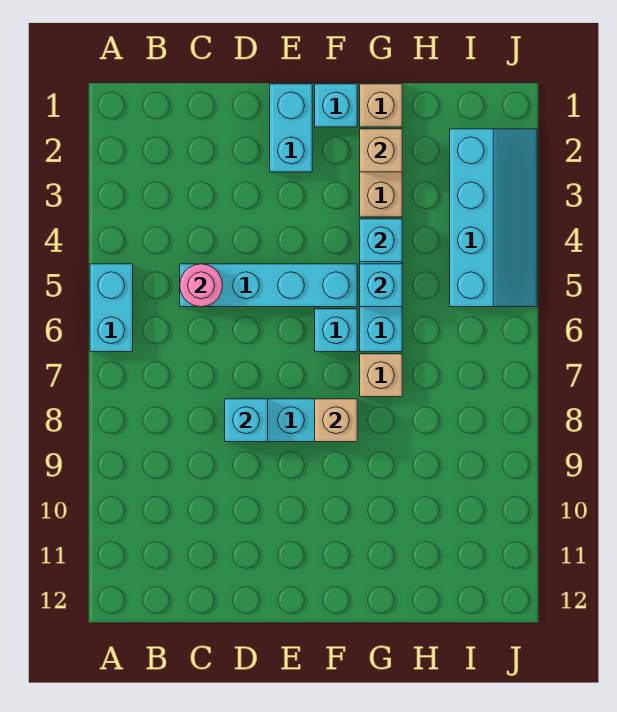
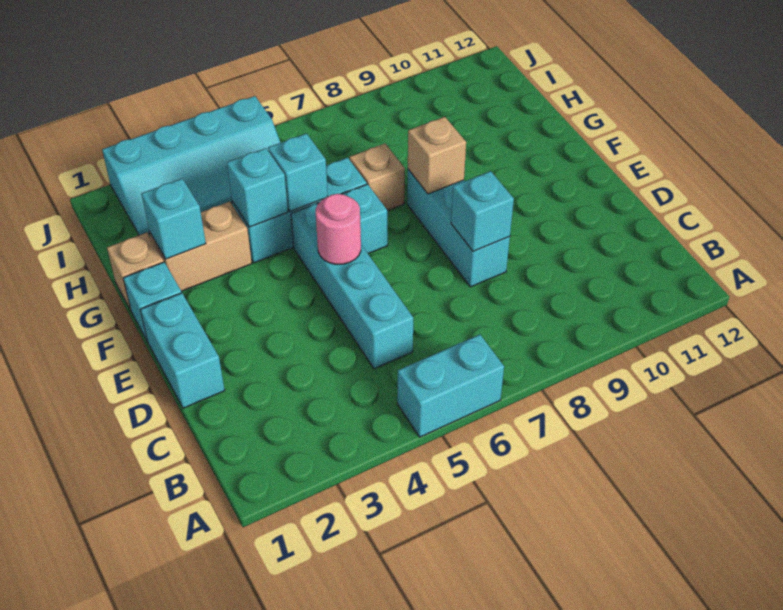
pink 1x1 round brick [180,264,223,307] -> pink 1x1 round brick moved to [316,194,361,264]
cyan 1x2 brick [270,84,312,172] -> cyan 1x2 brick turned to [140,293,225,408]
tan 1x1 brick [360,129,402,172] -> cyan 1x1 brick [141,179,206,259]
cyan 2x4 slope [450,129,537,307] -> cyan 2x4 slope turned to [102,96,281,235]

